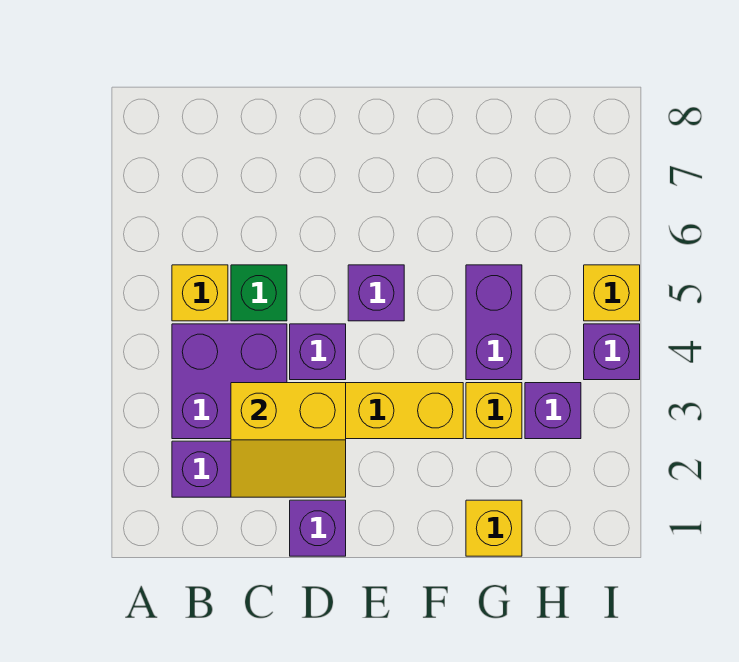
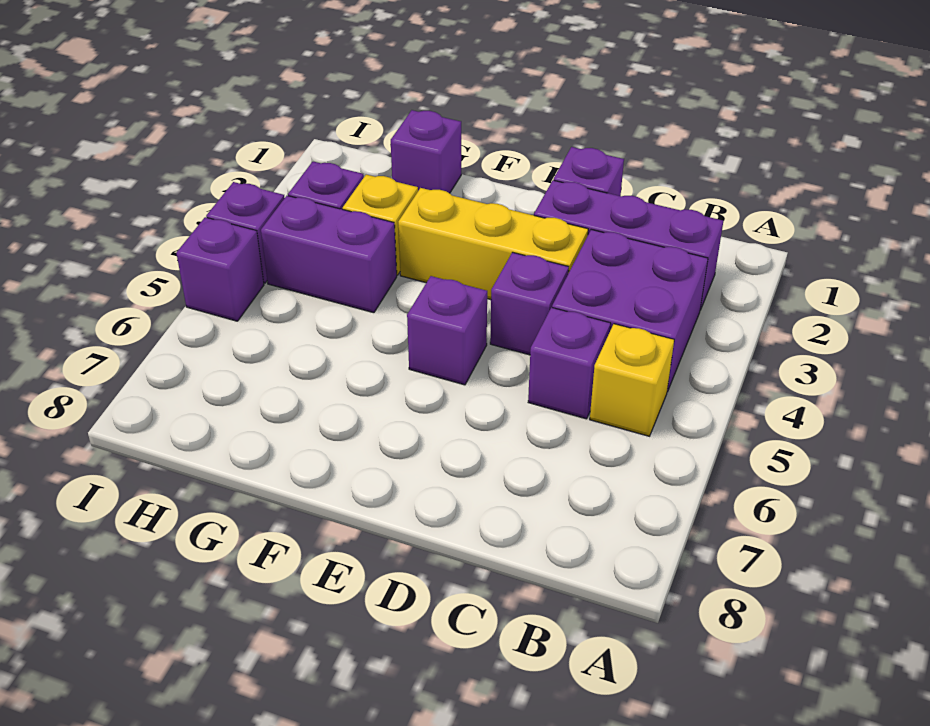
yellow 2x2 slope [231,383,346,497] -> none
green 1x1 brick [231,265,287,321] -> purple 1x1 brick [528,308,611,419]
yellow 1x1 brick [466,500,522,556] -> purple 1x1 brick [391,110,461,193]
purple 1x2 brick [466,265,522,380] -> purple 1x2 brick turned to [261,196,397,313]
yellow 1x1 brick [584,265,640,321] -> purple 1x1 brick [176,217,264,321]

